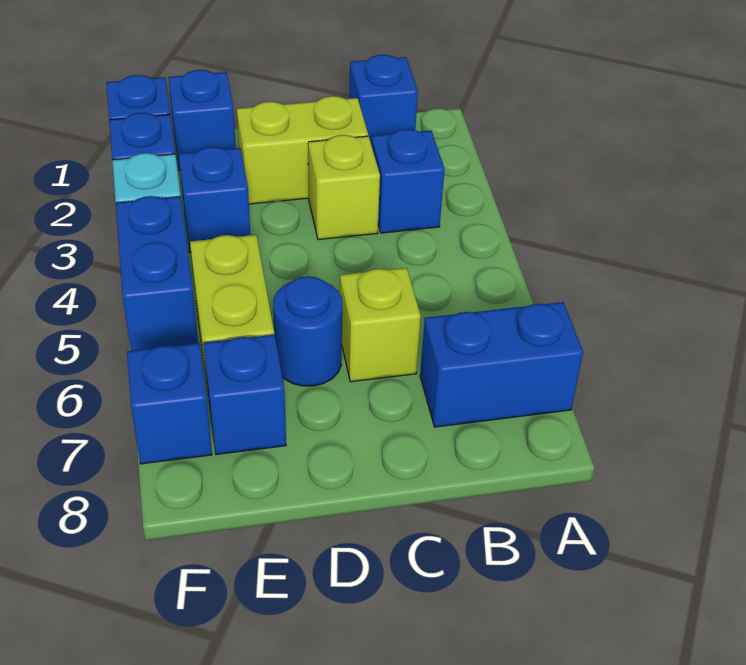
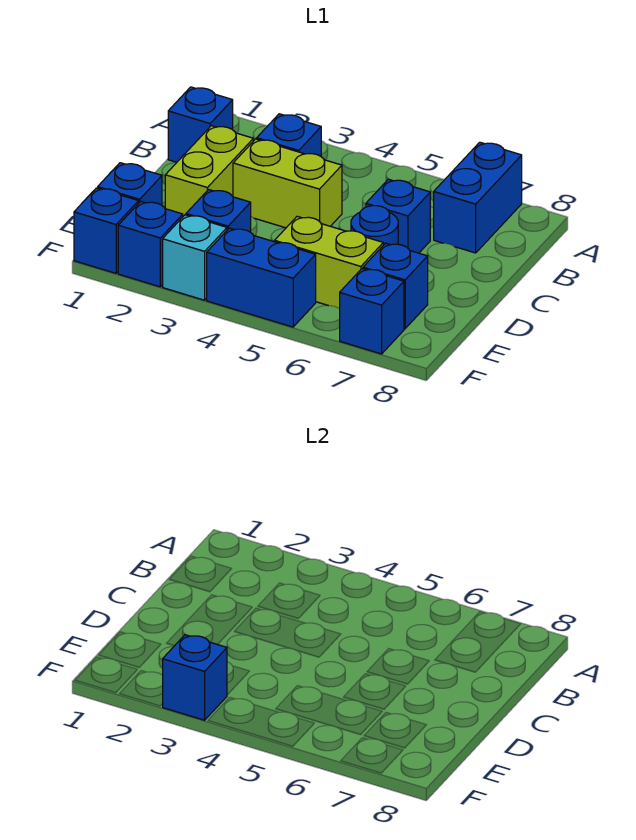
lime 1x1 brick [308,135,380,240] -> lime 1x2 brick [233,139,342,228]
lime 1x1 brick [340,268,421,382] -> blue 1x1 brick [366,179,430,253]
none -> blue 1x1 brick [162,635,227,720]

